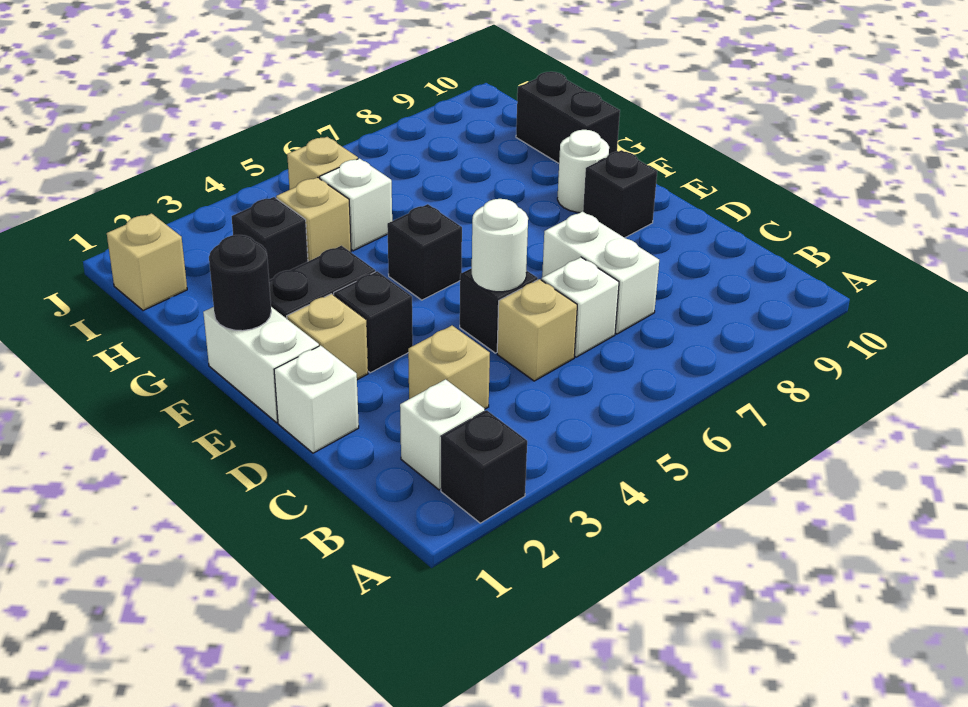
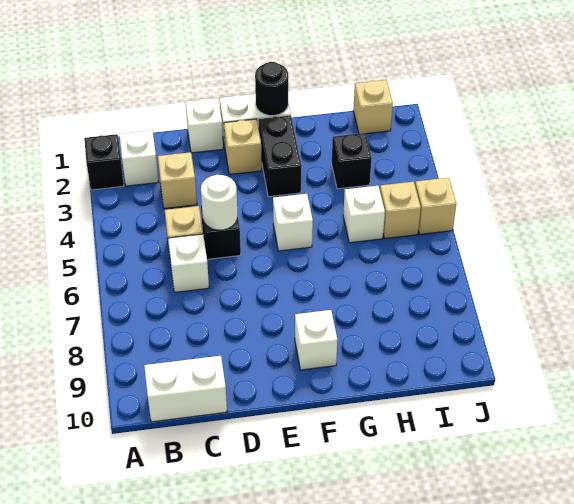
white 1x2 brick [542,212,659,334] -> white 1x2 brick moved to [144,356,227,422]
black 1x1 brick [334,271,413,373] -> none
black 1x1 brick [583,150,657,238] -> none
black 1x1 brick [387,204,462,300] -> white 1x1 brick [273,194,313,251]
white 1x1 round brick [557,130,609,213] -> white 1x1 brick [295,310,337,370]
black 1x2 brick [516,72,620,163] -> none
tan 1x1 brick [276,177,351,261] -> tan 1x1 brick moved to [415,178,456,234]

